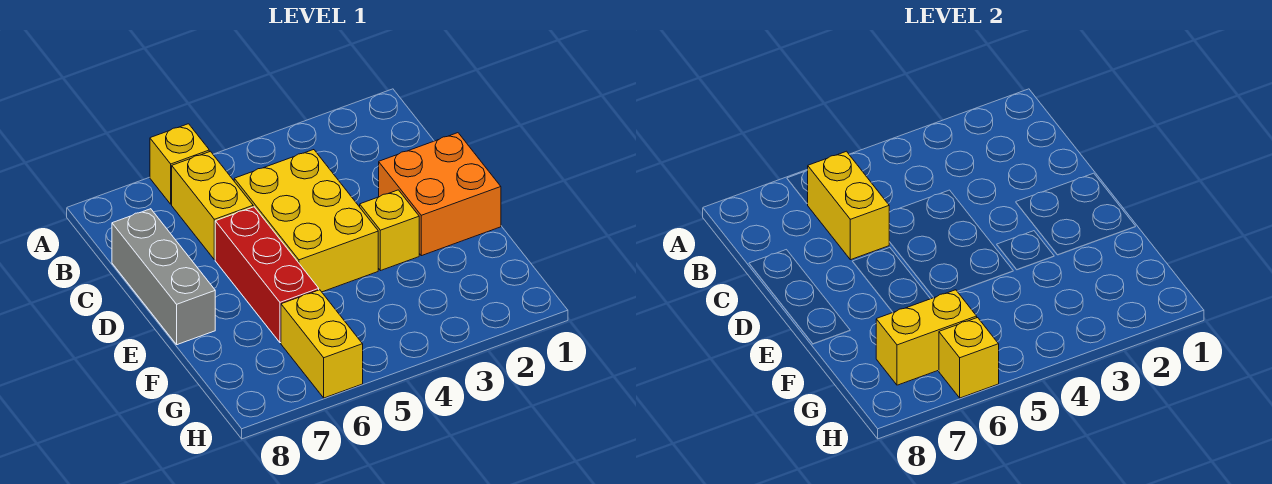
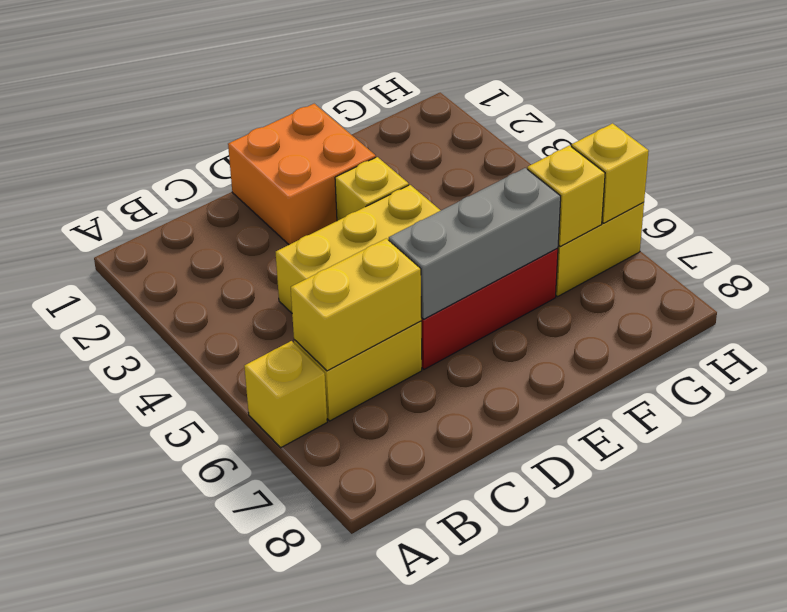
grey 1x3 brick [112,209,215,345] -> grey 1x3 brick moved to [389,168,561,319]
yellow 1x2 brick [876,290,977,385] -> yellow 1x1 brick [527,145,605,246]

